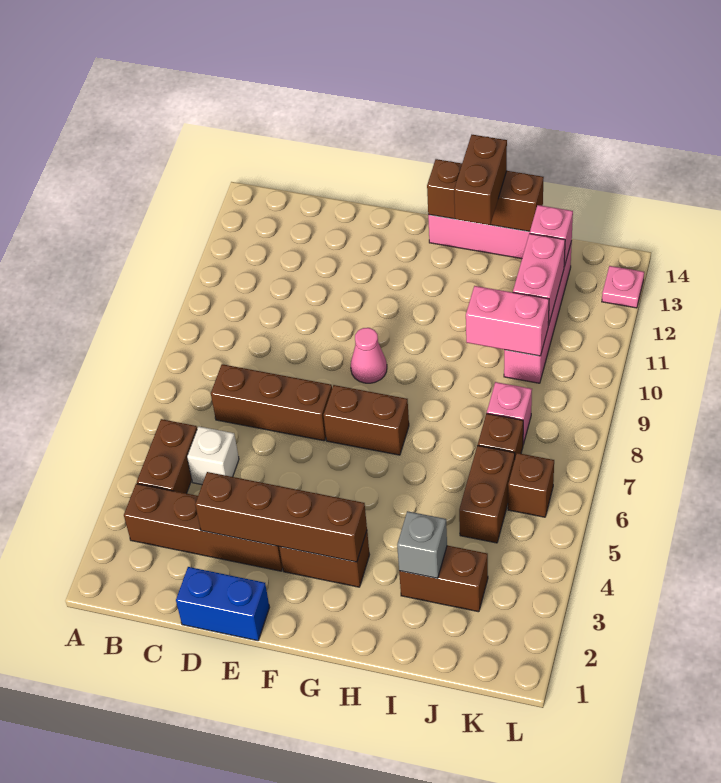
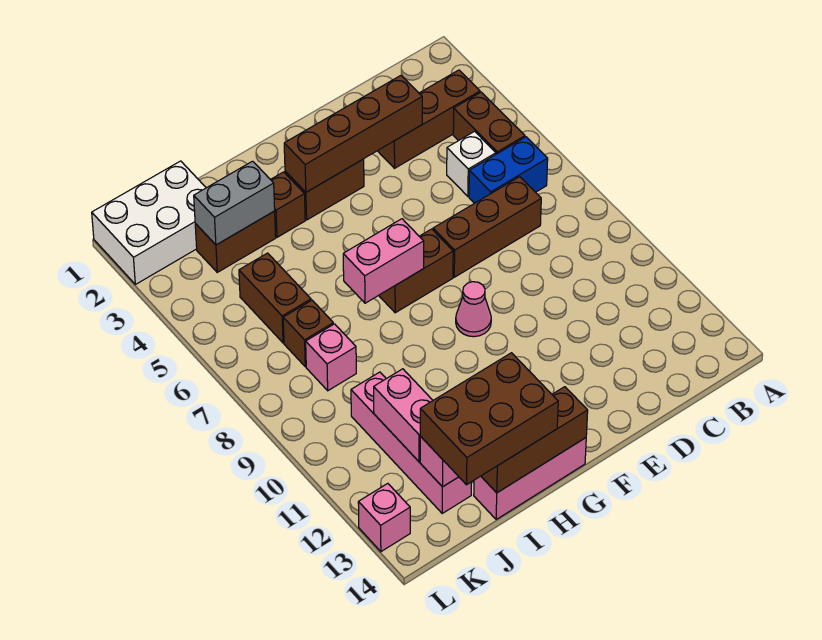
brown 1x4 brick [124,484,283,571] -> brown 1x3 brick [378,70,480,168]
blue 1x2 brick [176,567,270,641] -> blue 1x2 brick moved to [469,137,548,203]
brown 1x2 brick [454,135,507,225] -> brown 2x3 brick [420,353,558,485]
grey 1x1 brick [397,511,447,578] -> grey 1x2 brick [194,161,275,245]
pink 1x2 brick [466,286,549,356] -> pink 1x2 brick moved to [343,219,424,303]
none -> white 2x3 brick [92,161,206,284]
brown 1x1 brick [508,453,554,517] -> brown 1x1 brick moved to [270,172,305,237]
pink 1x1 plate [602,266,644,308] -> pink 1x1 brick [358,484,410,552]

